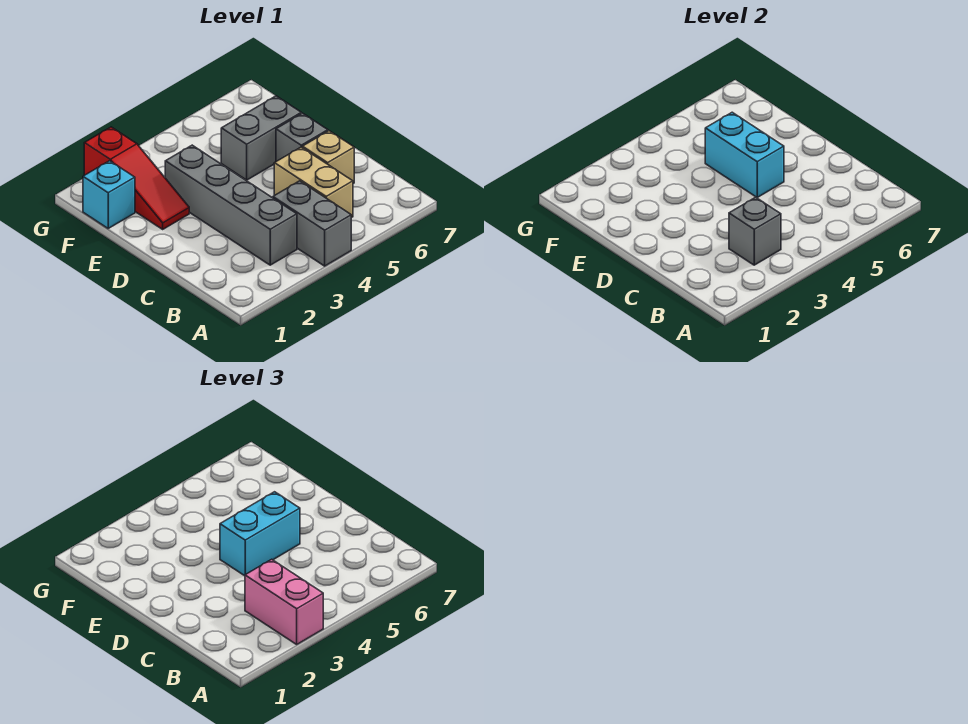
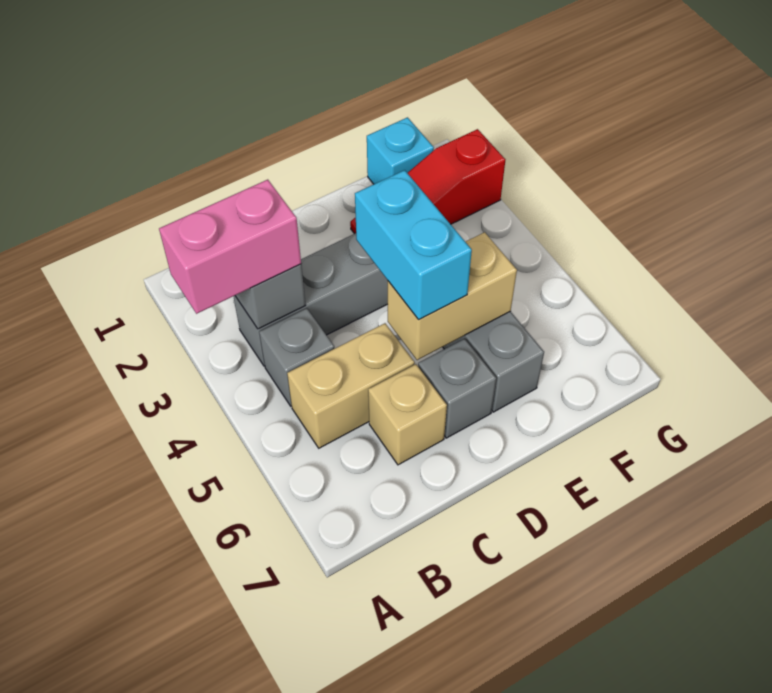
grey 1x2 brick [273,181,351,266] -> grey 1x1 brick [259,308,334,406]
cyan 1x2 brick [705,112,784,197] -> tan 1x2 brick [388,232,517,360]

